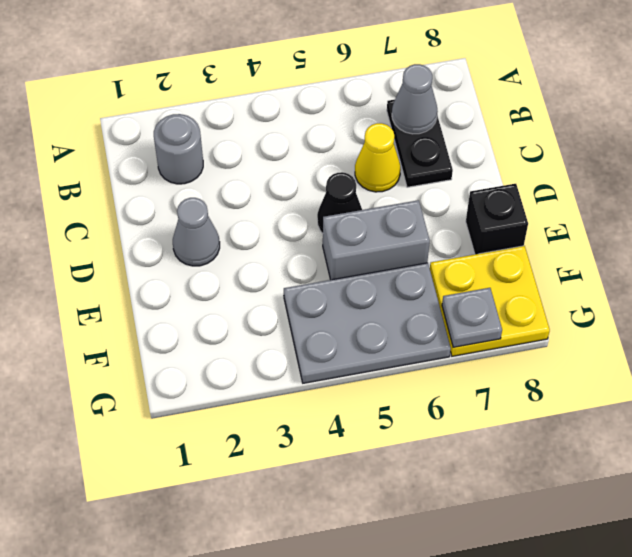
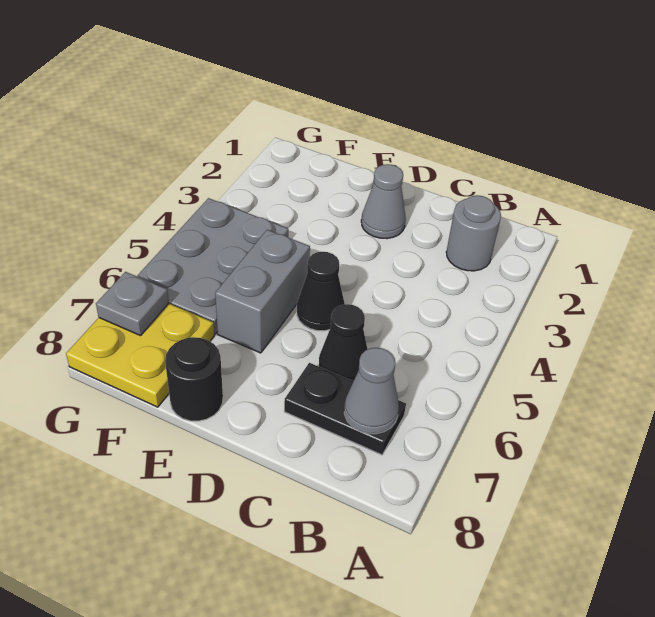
yellow 1x1 cone [355,123,401,192] -> black 1x1 cone [319,304,368,381]
black 1x1 brick [466,184,528,254] -> black 1x1 round brick [165,337,223,421]

